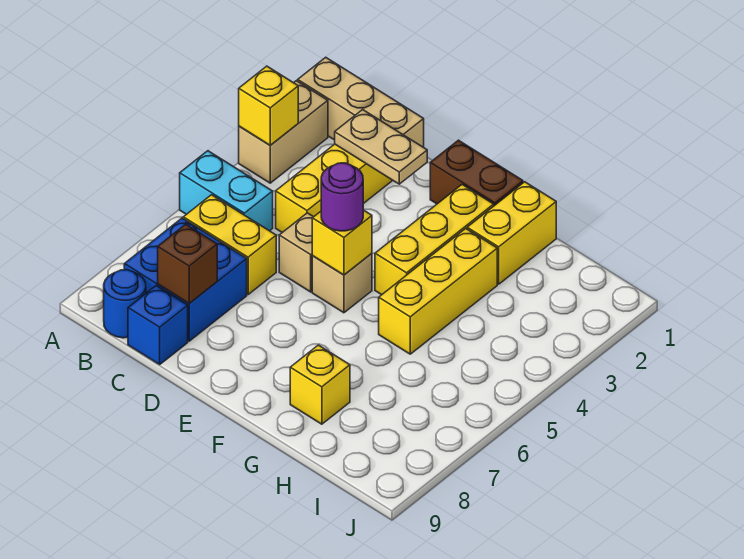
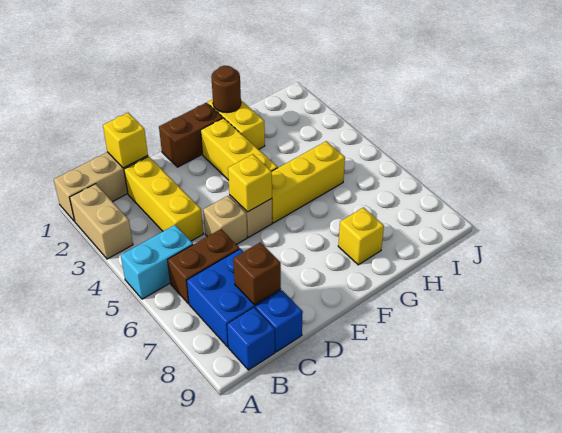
yellow 1x1 brick [239,66,298,145] -> yellow 1x1 brick moved to [103,113,148,168]
yellow 1x2 brick [183,195,276,294] -> brown 1x2 brick [168,229,240,304]
blue 1x1 round brick [104,270,146,338] -> blue 1x1 brick [227,308,275,370]
tan 1x2 plate [335,110,427,184] -> none
purple 1x1 round brick [321,163,363,231] -> none
none -> brown 1x1 round brick [211,66,241,113]
yellow 1x3 brick [379,229,497,354] -> yellow 1x3 brick turned to [272,141,345,223]

